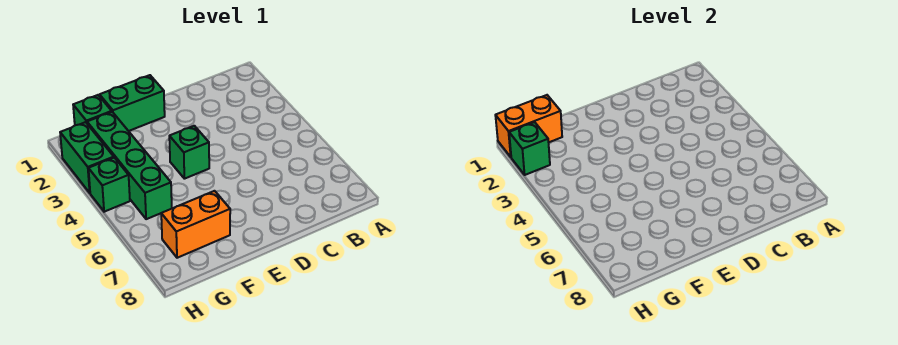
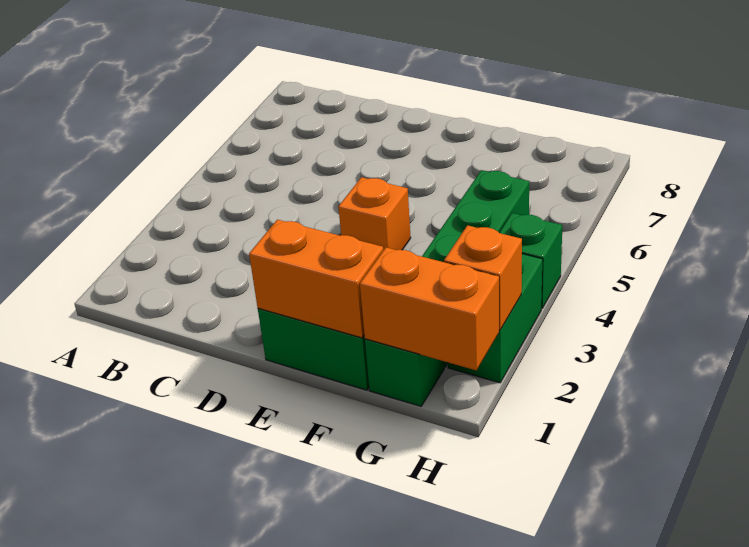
green 1x1 brick [169,126,209,179] -> orange 1x1 brick [338,177,411,250]
orange 1x2 brick [161,191,230,258] -> orange 1x2 brick moved to [249,220,383,338]
green 1x1 brick [509,122,550,175] -> orange 1x1 brick [444,225,522,330]

